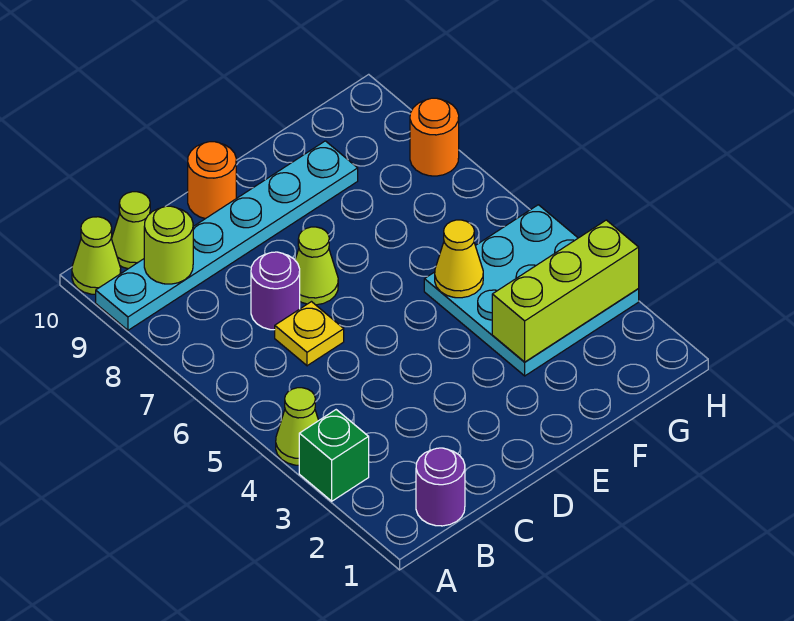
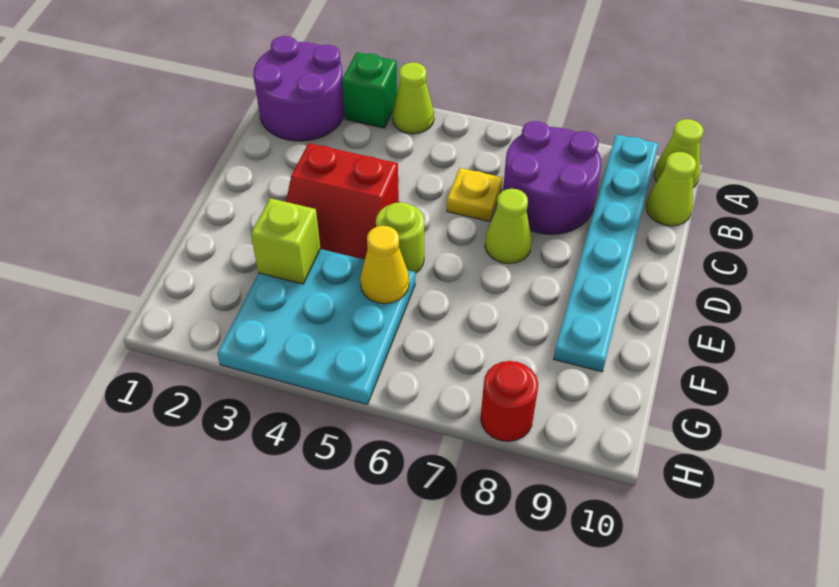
purple 1x1 round brick [416,448,465,526] -> purple 2x2 round brick [253,36,345,141]
lime 1x1 round brick [144,206,193,284] -> lime 1x1 round brick moved to [376,202,424,273]
purple 1x1 round brick [251,252,300,330] -> purple 2x2 round brick [503,121,602,234]
none -> red 2x2 slope [286,143,399,260]
orange 1x1 round brick [188,142,236,219] -> none
lime 1x3 brick [492,220,639,362] -> lime 1x1 brick [251,198,320,284]
orange 1x1 round brick [410,98,459,176] -> red 1x1 round brick [481,361,538,442]

